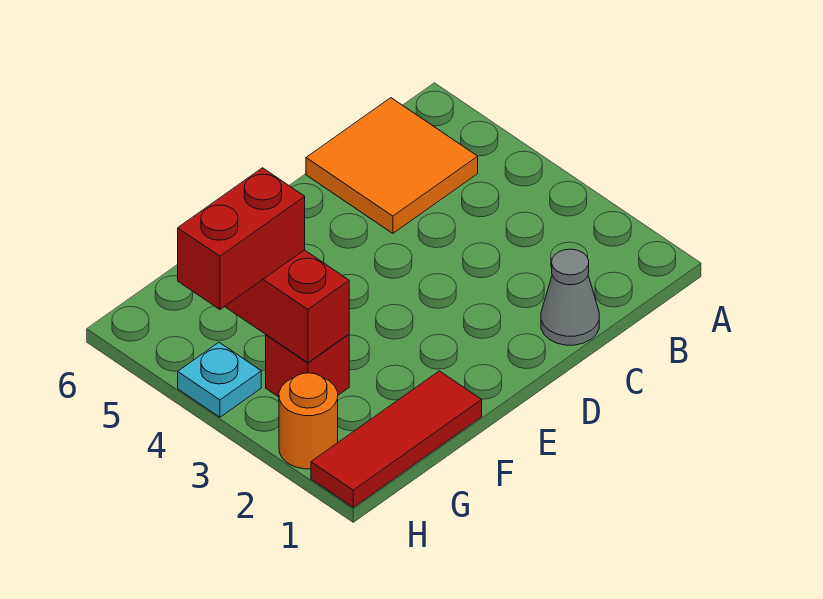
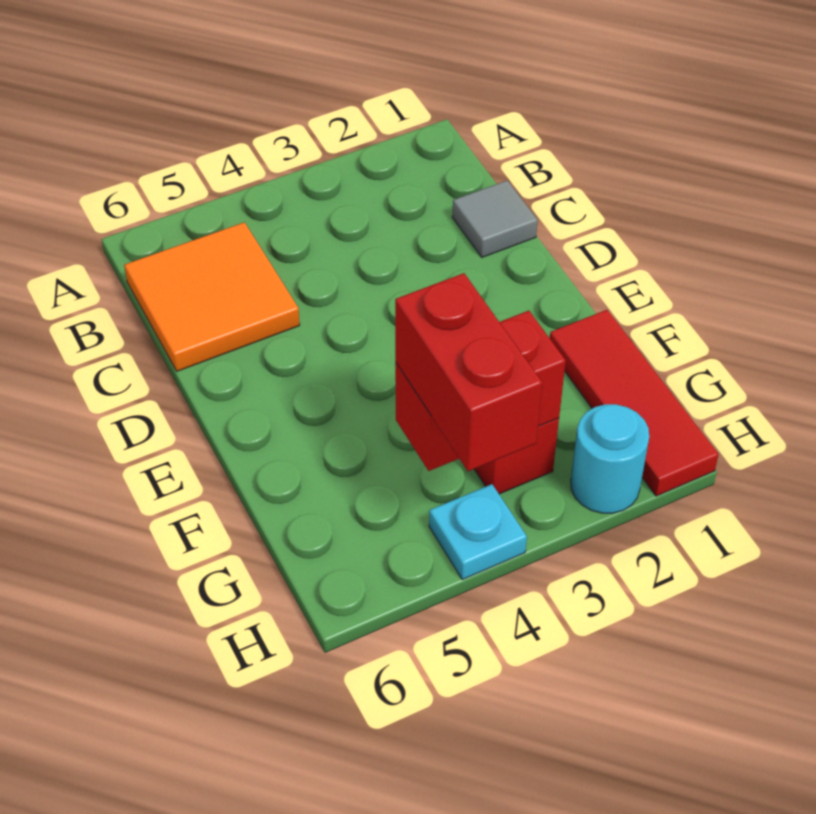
grey 1x1 cone [541,249,599,345] -> grey 1x1 tile [452,181,538,257]
orange 1x1 round brick [279,373,338,469] -> cyan 1x1 round brick [571,404,649,513]

